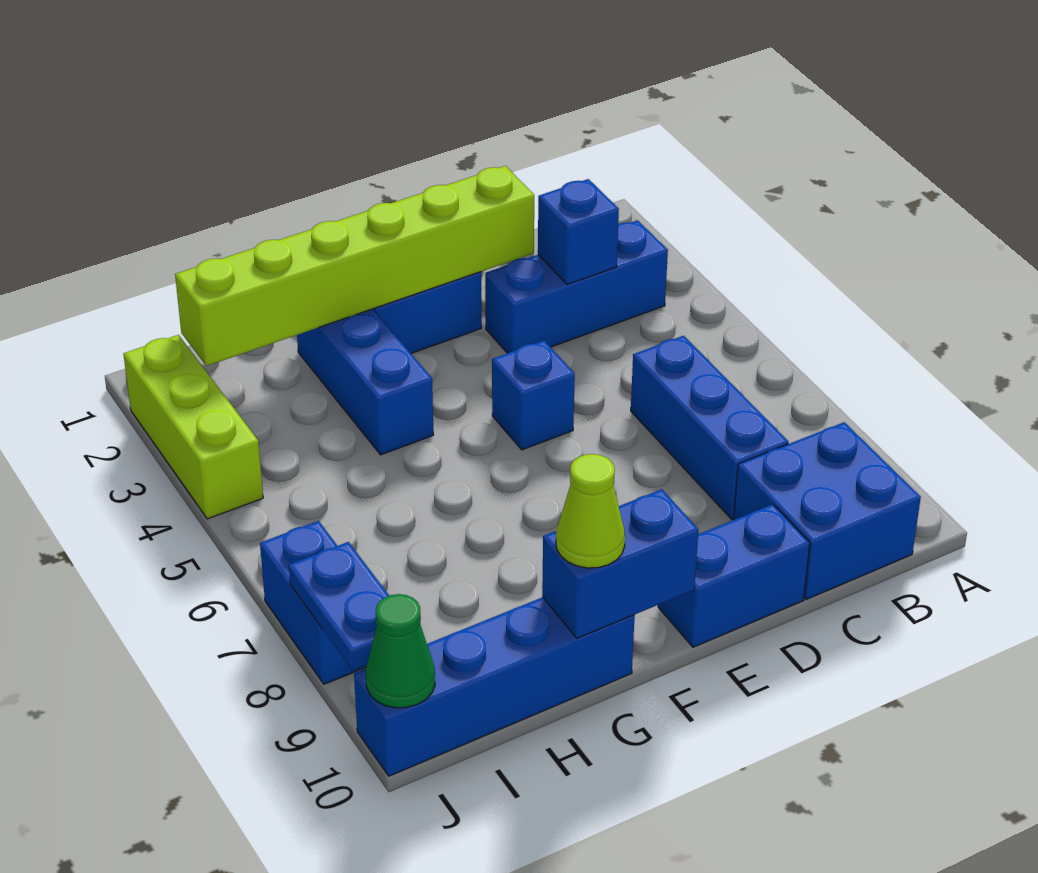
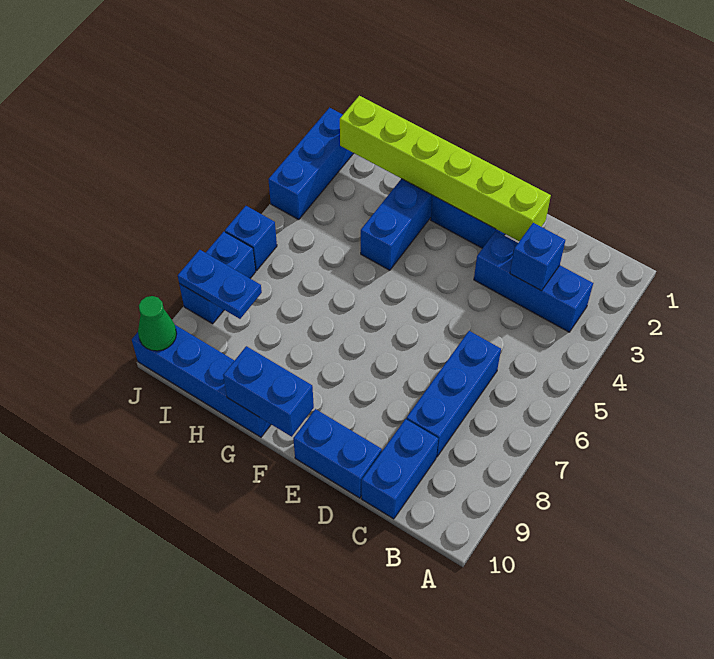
blue 2x2 brick [734,422,921,599] -> blue 1x2 brick [362,419,438,519]
blue 1x1 brick [492,340,575,450] -> blue 1x1 brick moved to [225,206,277,270]
lime 1x1 cone [556,454,625,568] -> none
lime 1x3 brick [124,335,263,519] -> blue 1x3 brick [268,108,354,219]
blue 1x2 plate [289,542,389,670] -> blue 1x2 plate turned to [178,250,262,319]

